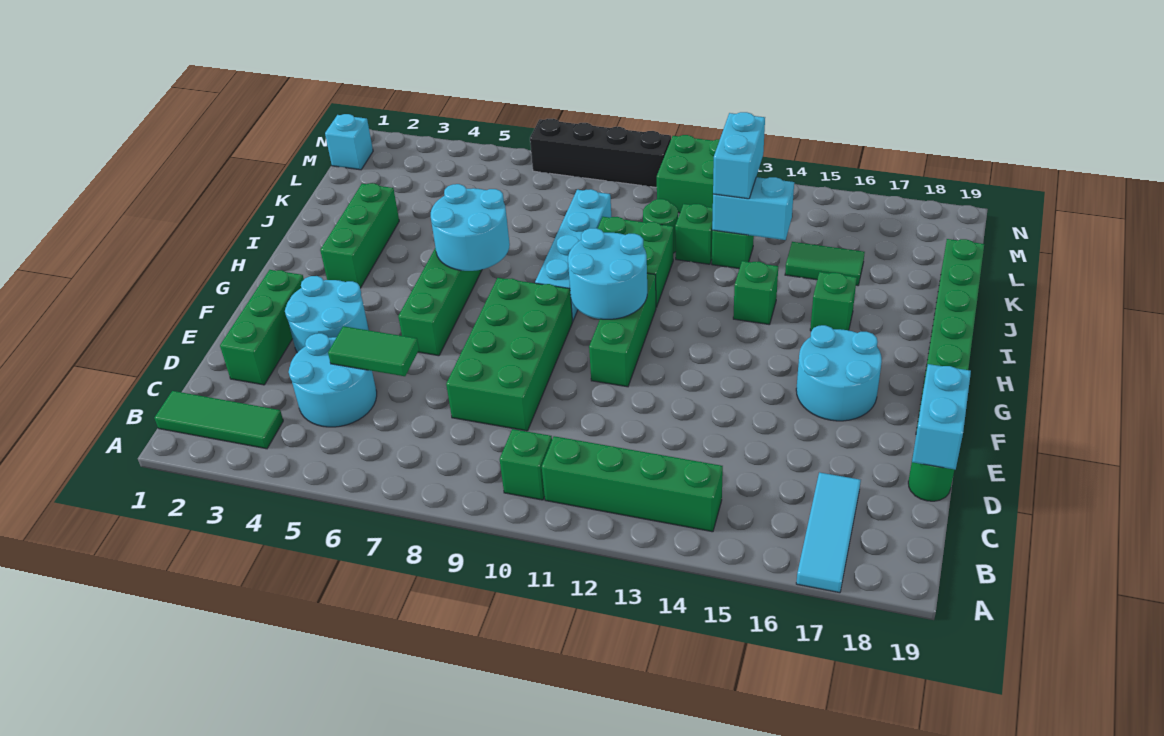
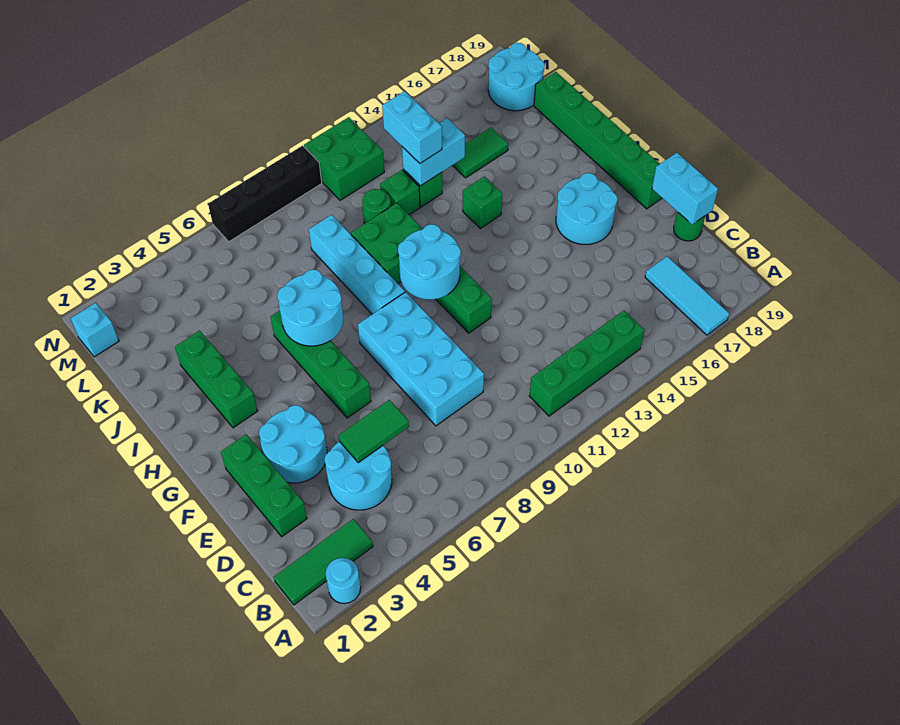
none -> cyan 1x1 round brick [326,558,361,603]
green 1x1 brick [500,429,552,500] -> none
green 2x4 brick [446,278,573,431] -> cyan 2x4 brick [358,292,484,426]
green 1x1 brick [810,272,857,331] -> none
none -> cyan 2x2 round brick [488,43,545,111]

